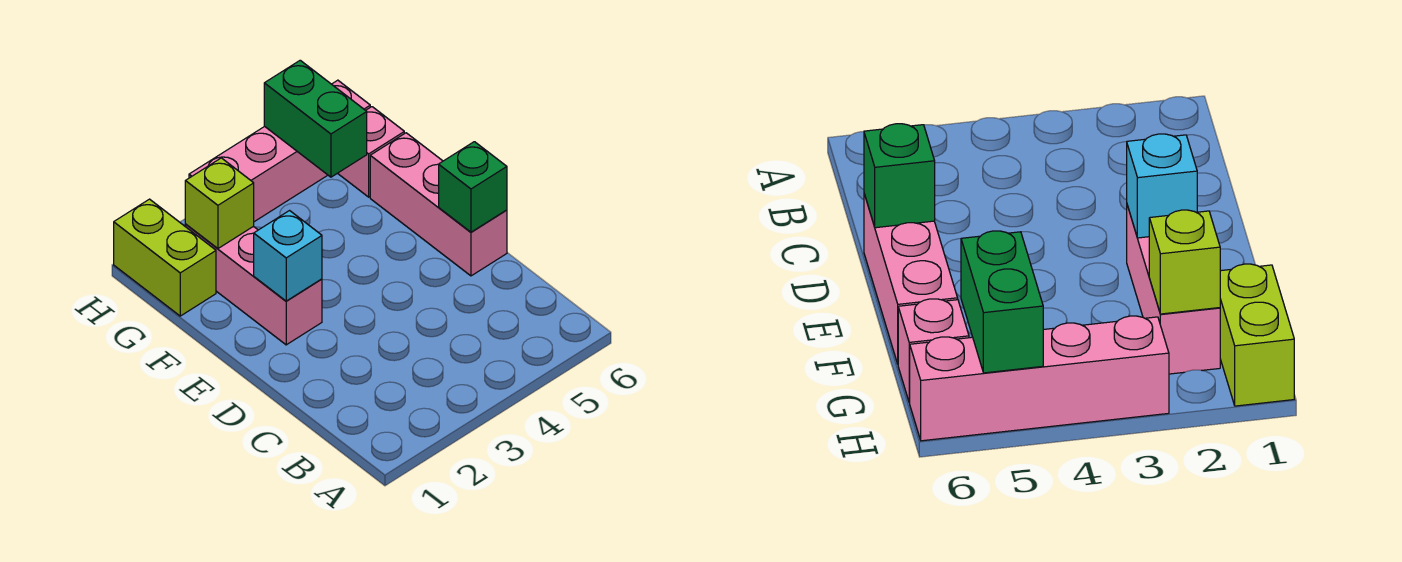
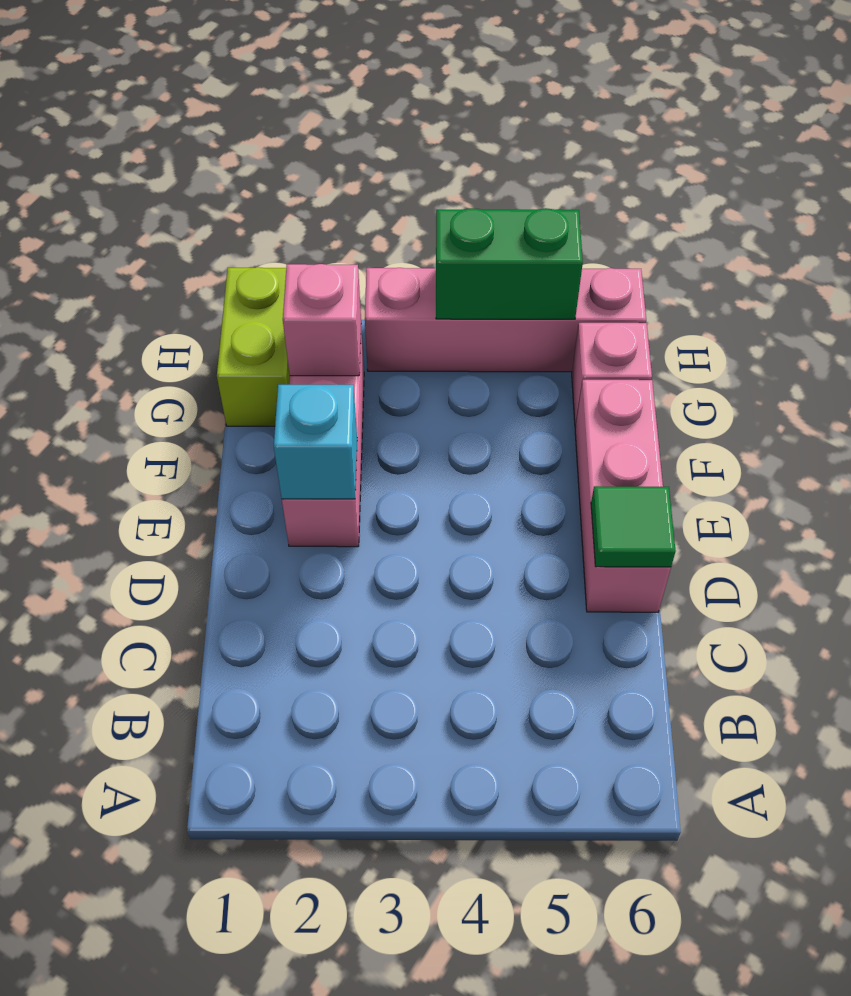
green 1x1 brick [439,142,507,232] -> green 1x1 tile [591,486,676,567]
lime 1x1 brick [185,158,254,248] -> pink 1x1 brick [283,264,361,376]
green 1x2 brick [264,60,367,177] -> green 1x2 brick turned to [436,208,583,319]

